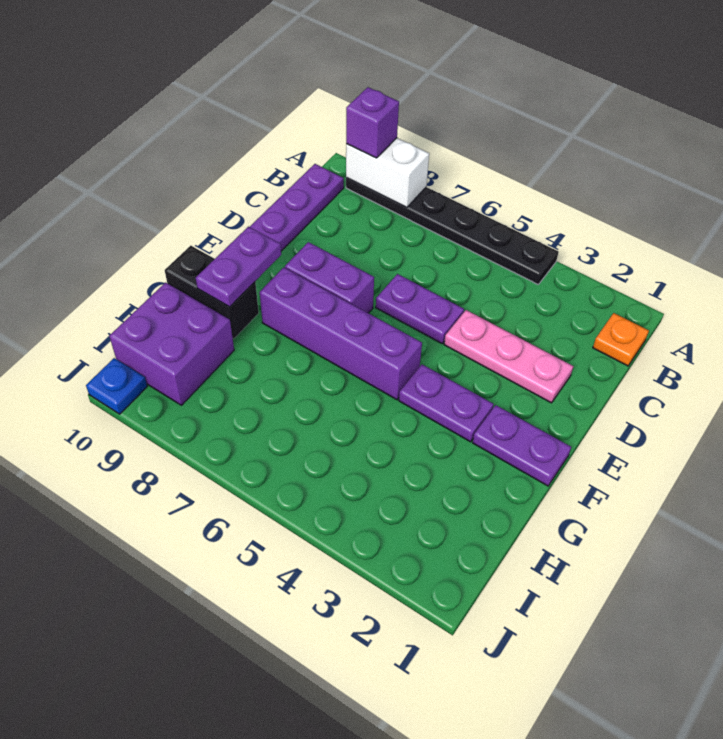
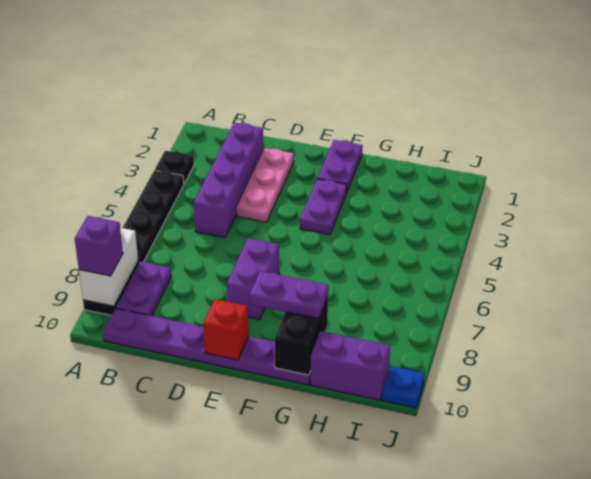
none -> black 1x1 plate [155,151,194,183]
orange 1x1 plate [593,313,649,366] -> none
purple 1x2 plate [376,274,464,343] -> purple 1x2 plate moved to [116,261,171,316]
none -> red 1x1 brick [203,299,249,360]
purple 1x4 brick [259,267,422,400] -> purple 1x4 brick moved to [194,123,263,238]
purple 2x2 brick [109,283,234,405] -> purple 1x2 brick [310,331,390,400]

